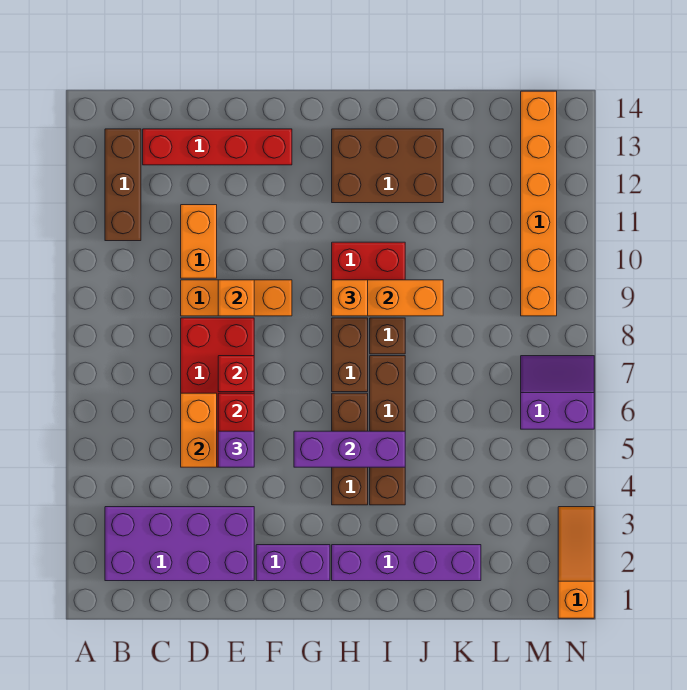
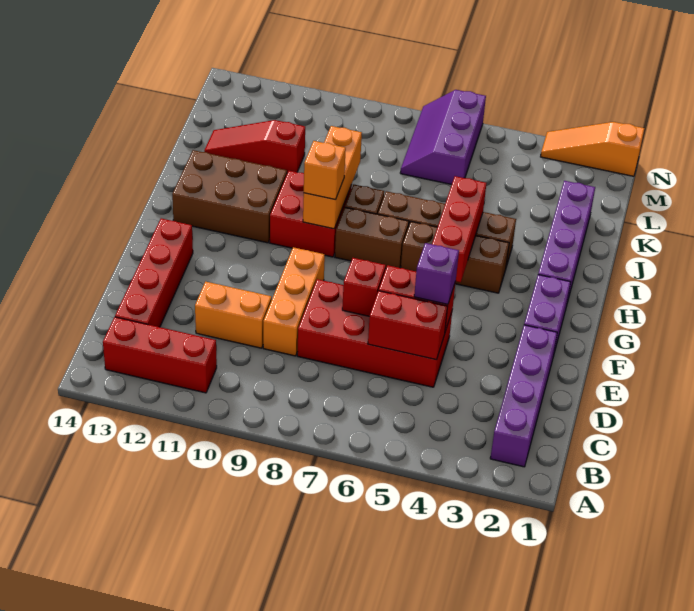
purple 2x4 brick [105,507,254,581] -> purple 1x4 brick [490,325,557,467]
brown 1x3 brick [105,129,141,241] -> red 1x3 brick [103,317,217,393]
orange 1x2 brick [181,393,217,467] -> red 1x2 brick [368,291,448,360]
orange 1x1 brick [218,280,254,316] -> none
purple 1x3 brick [294,431,405,467] -> red 1x3 brick [432,176,486,282]
brown 2x3 brick [332,129,443,203] -> brown 2x3 brick turned to [172,150,287,243]
none -> red 1x3 slope [204,120,305,173]
purple 2x2 slope [521,356,594,429] -> purple 2x3 slope [400,90,486,185]
orange 1x6 brick [521,91,557,316] -> none

